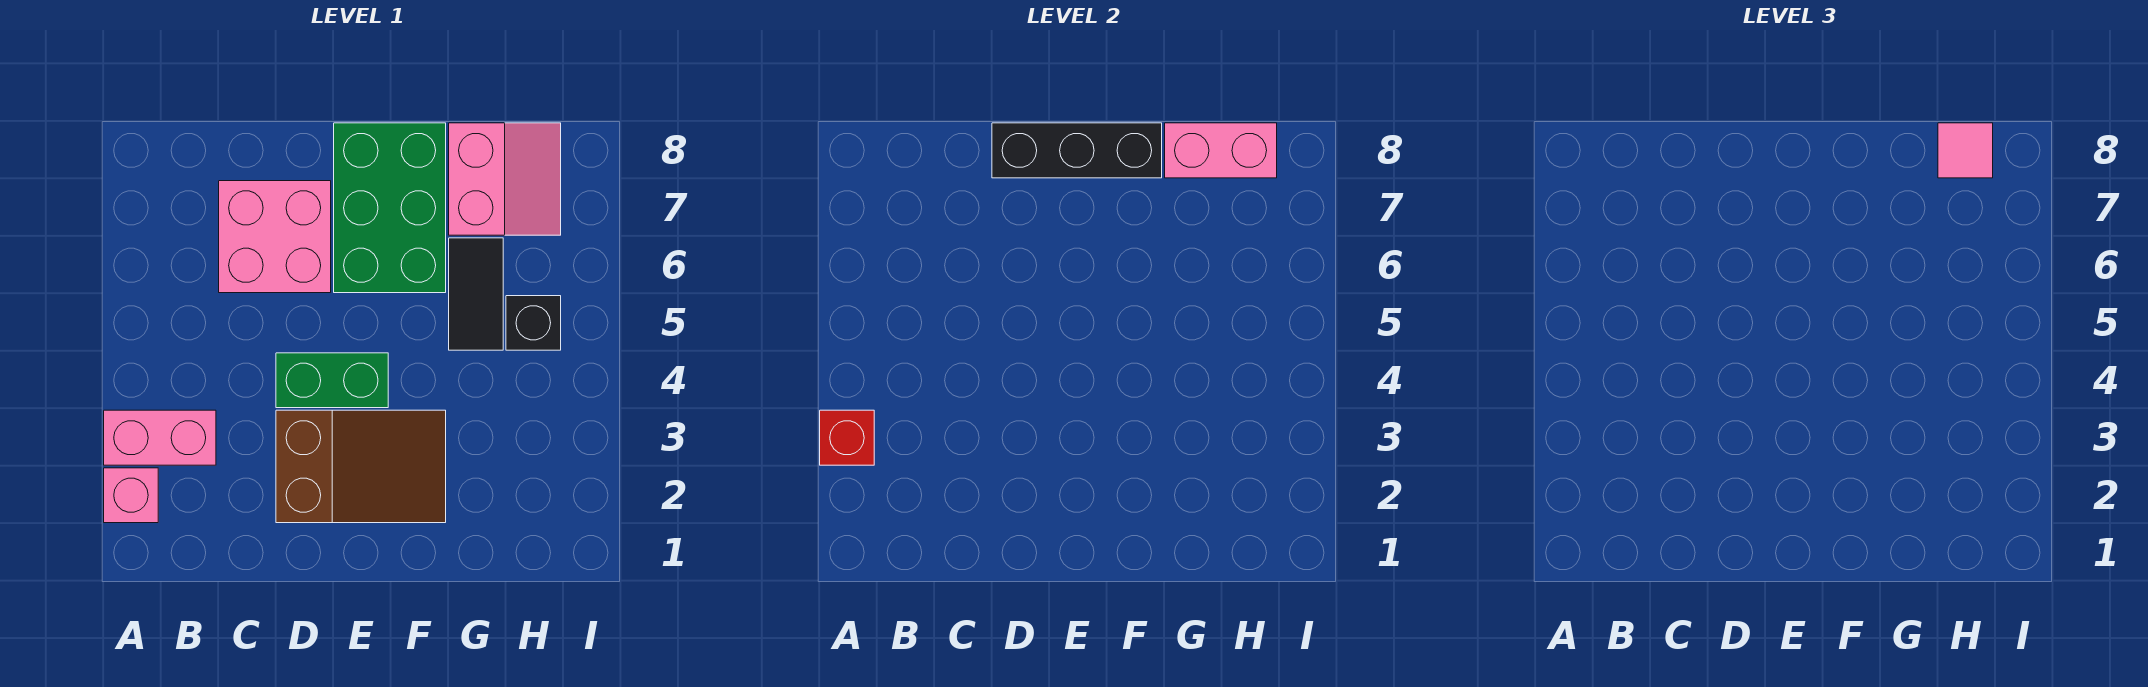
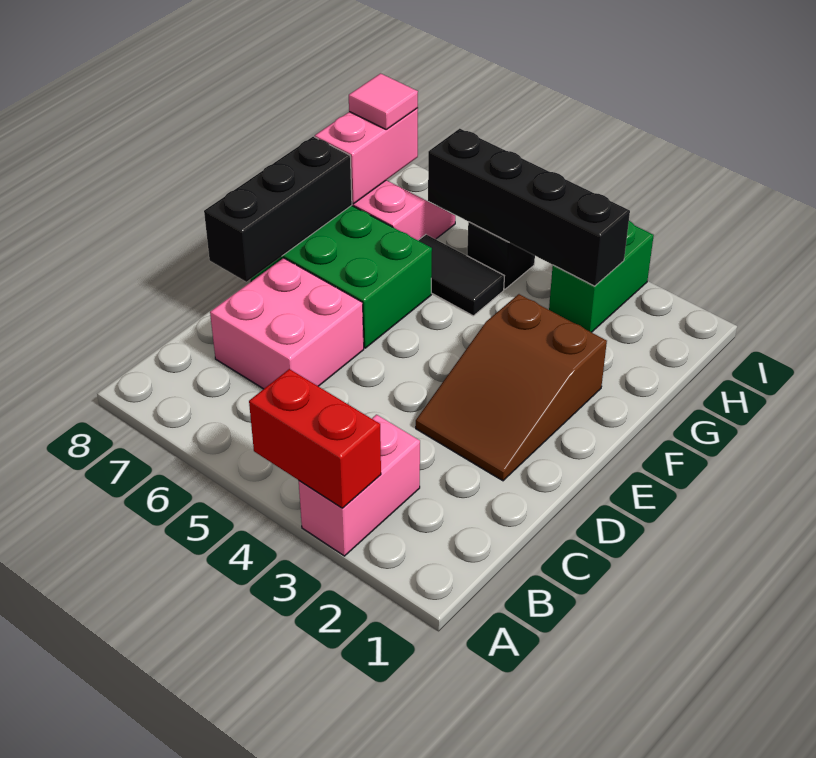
pink 1x1 brick [104,468,158,523] -> none
red 1x1 brick [820,410,874,465] -> red 1x2 brick [249,369,381,508]
brown 2x3 slope [276,410,446,523] -> brown 2x3 slope turned to [416,294,607,481]
green 1x2 brick [276,353,388,408] -> green 1x2 brick moved to [549,221,654,332]
none -> black 1x4 brick [428,129,630,286]

